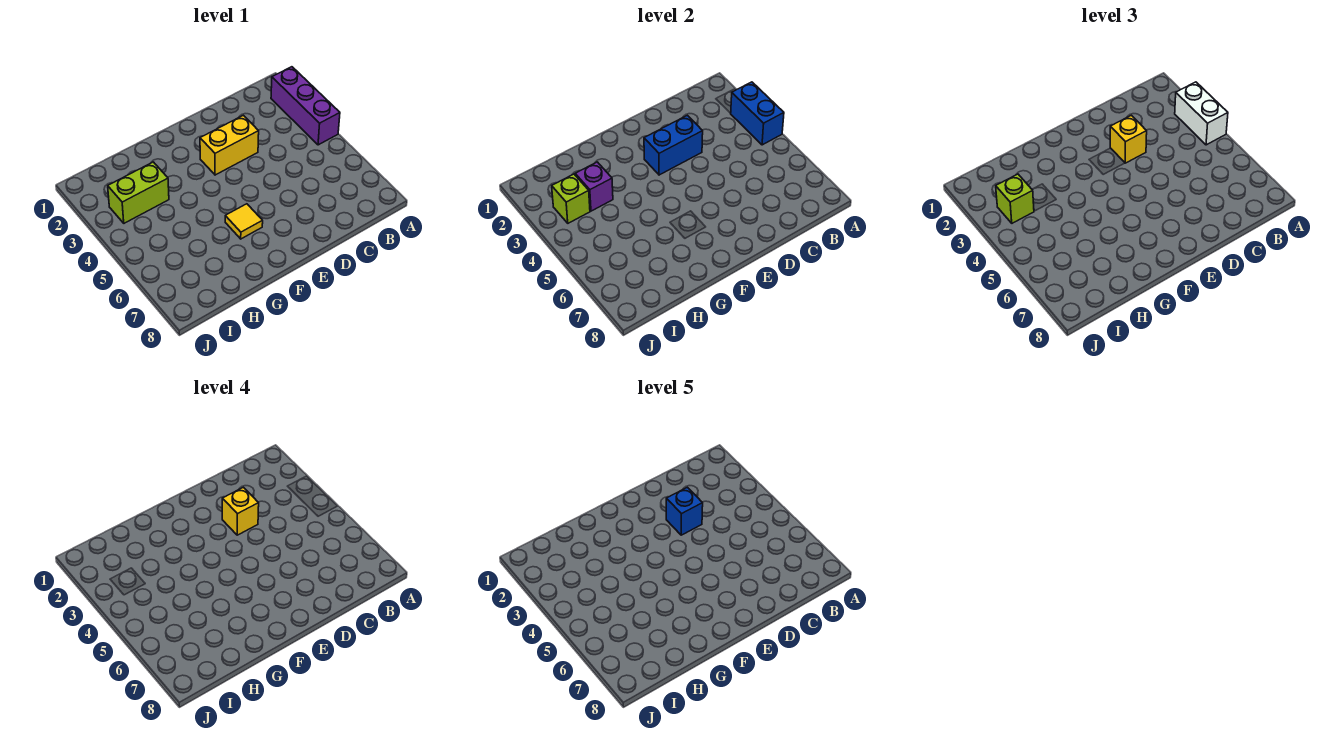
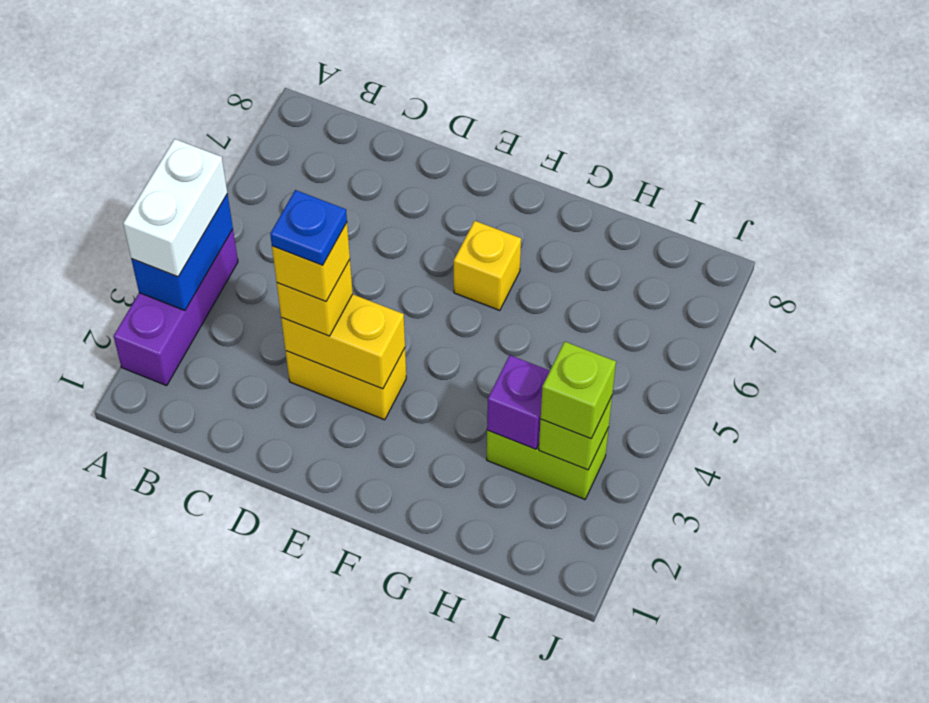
blue 1x2 brick [644,115,703,175] -> yellow 1x2 brick [281,294,405,389]
blue 1x1 brick [666,487,703,535] -> blue 1x1 plate [270,190,347,265]
yellow 1x1 tile [225,204,263,239] -> yellow 1x1 brick [454,221,521,310]

